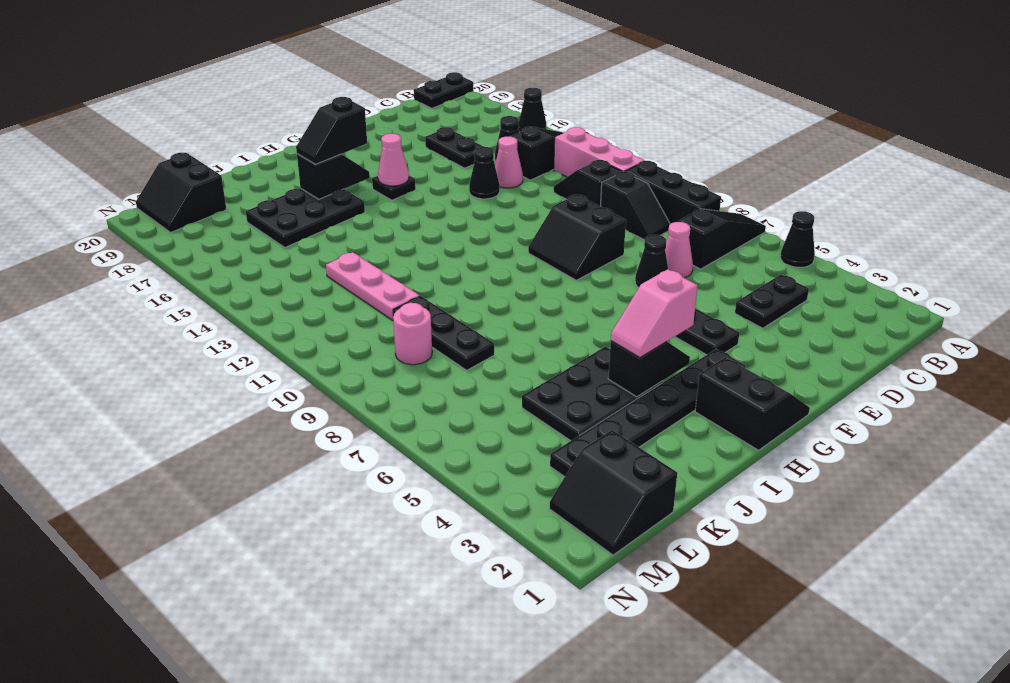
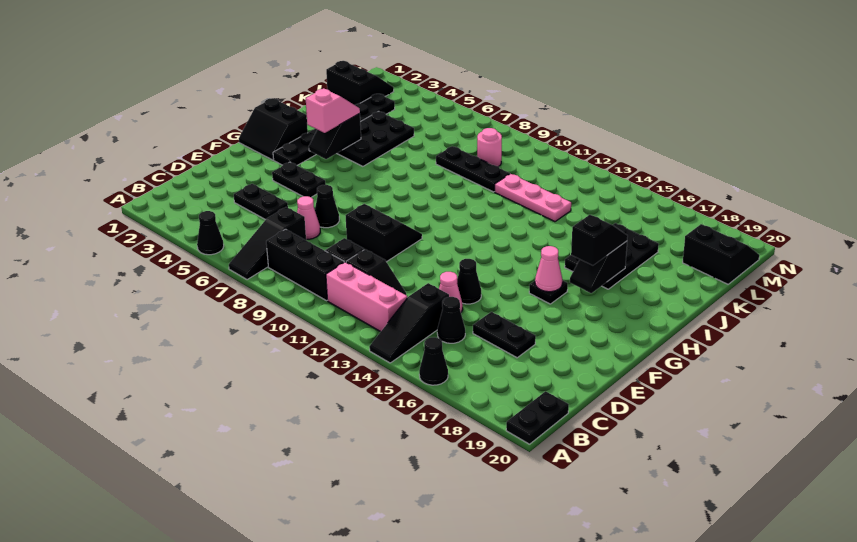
black 1x2 plate [735,275,809,328] -> black 1x2 plate turned to [234,184,288,220]

